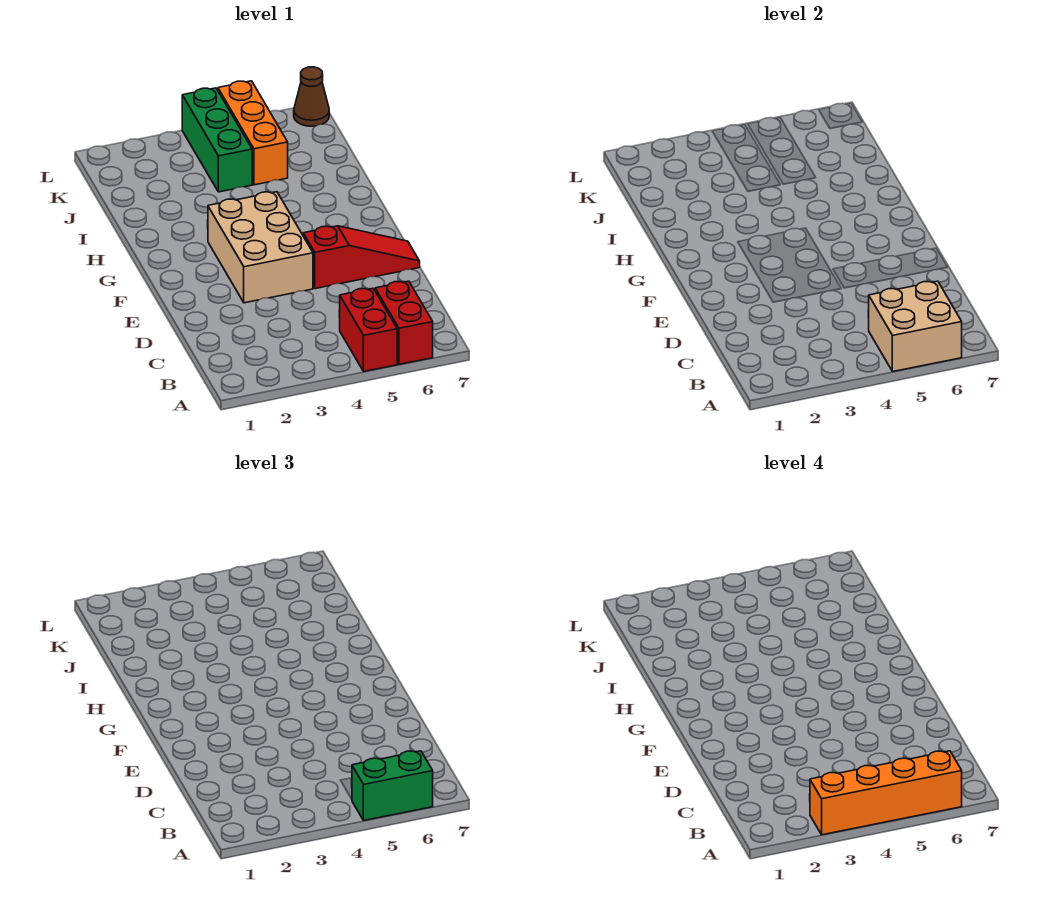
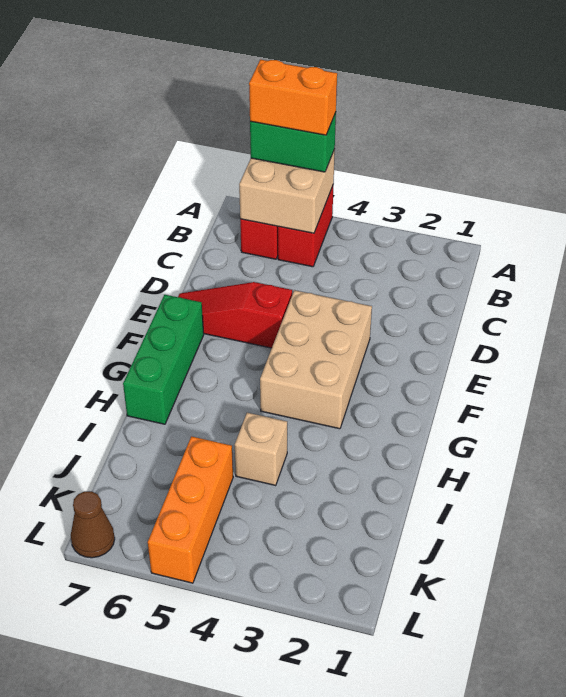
orange 1x4 brick [810,751,962,835] -> orange 1x2 brick [249,60,337,135]
none -> tan 1x1 brick [235,413,287,486]
green 1x3 brick [182,88,252,192] -> green 1x3 brick moved to [123,295,204,424]

